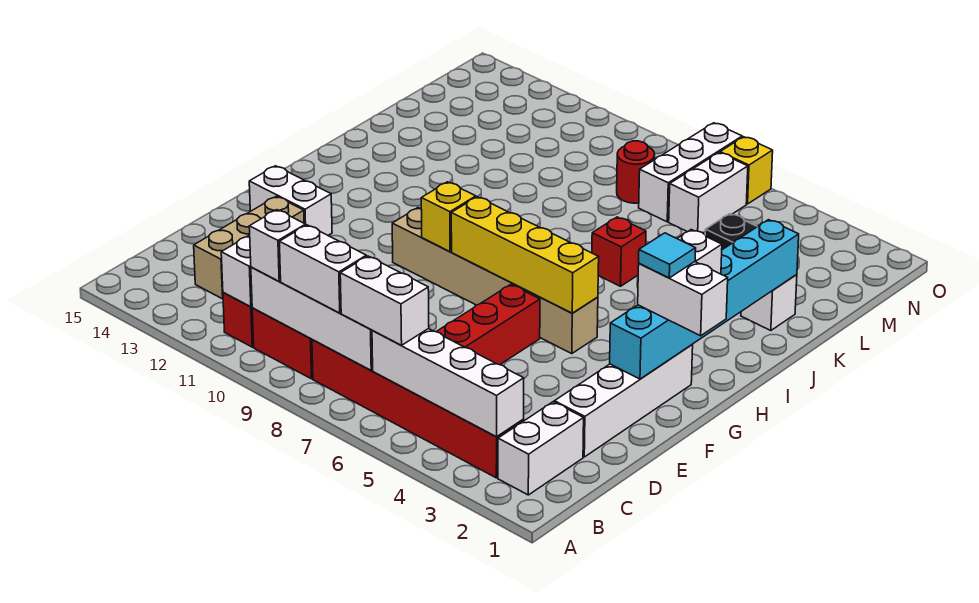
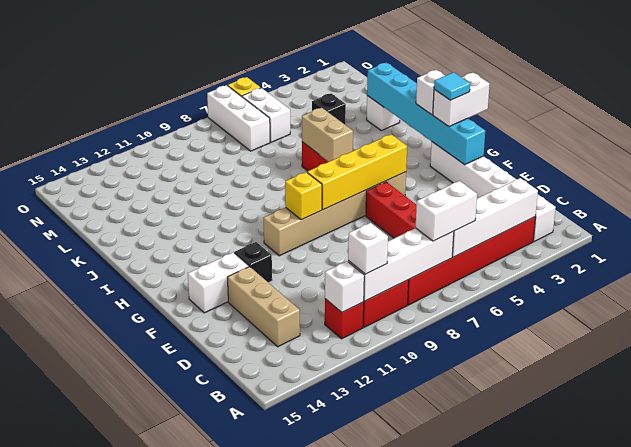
white 1x2 brick [279,225,366,313] -> none
none -> black 1x1 brick [234,242,272,283]
none -> tan 1x2 brick [302,108,353,162]
red 1x1 round brick [617,141,655,203] -> none

